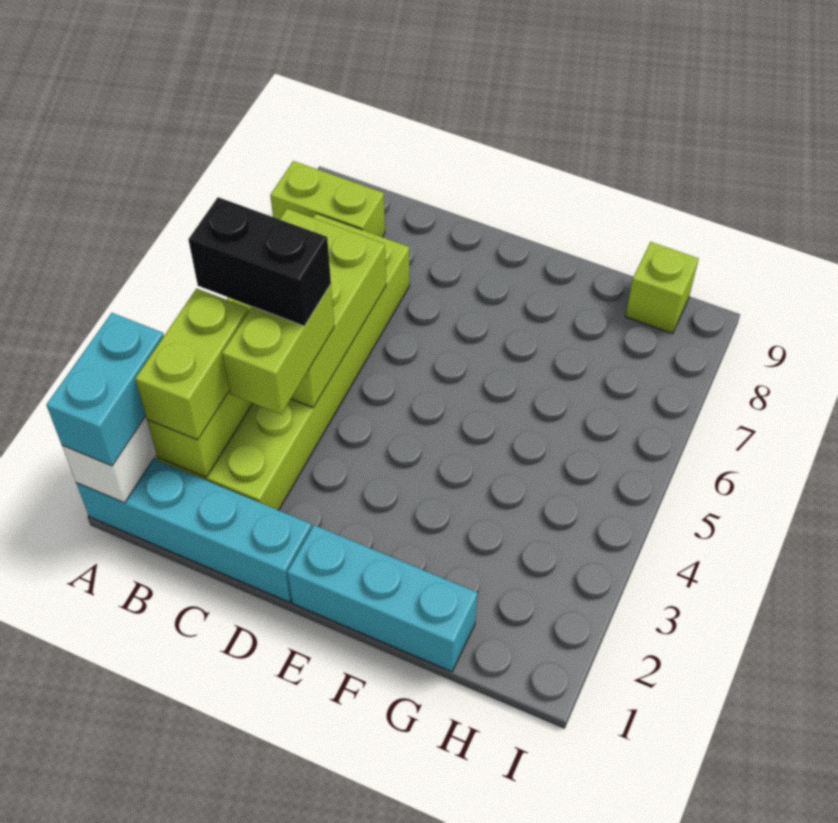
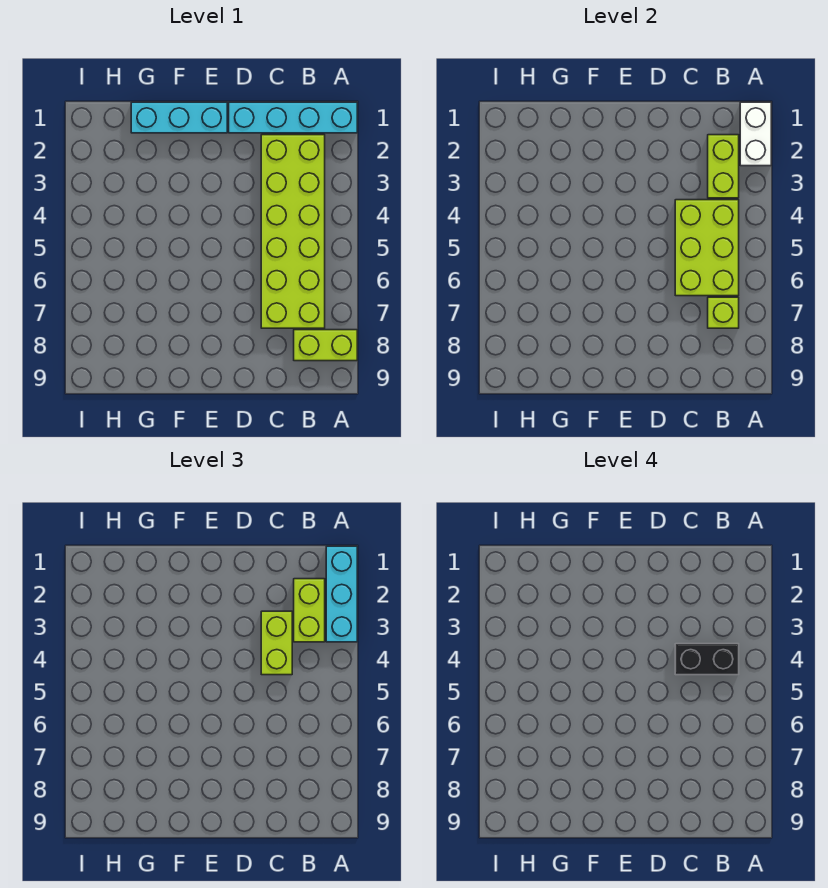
cyan 1x2 brick [46,313,164,466] -> cyan 1x3 brick [326,546,357,642]
lime 1x1 brick [625,242,699,334] -> lime 1x1 brick moved to [708,297,739,328]

